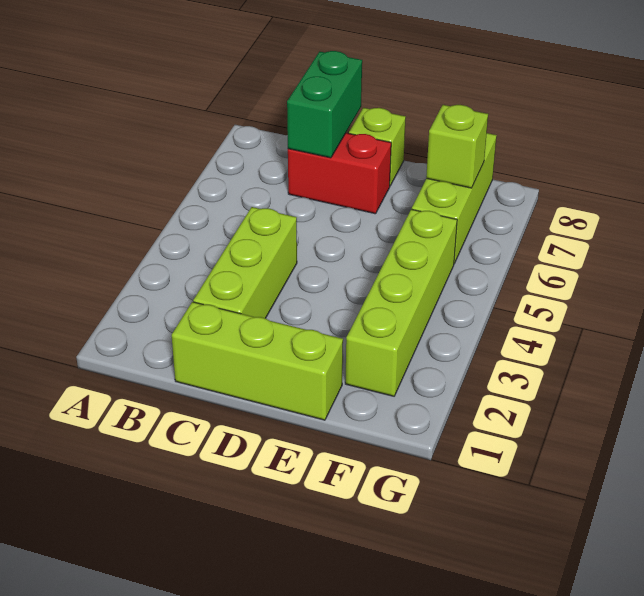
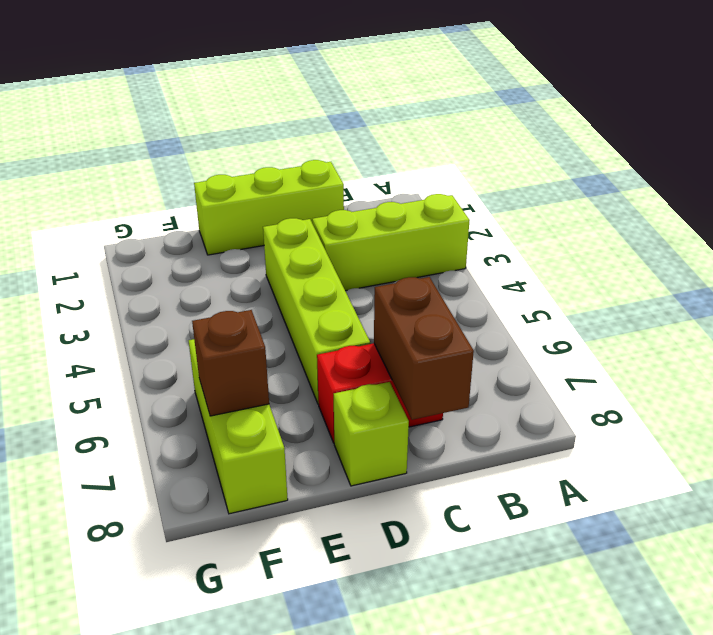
lime 1x3 brick [193,207,297,318] -> lime 1x3 brick turned to [312,194,470,291]
green 1x2 brick [287,51,362,158] -> brown 1x2 brick [374,277,474,420]
lime 1x4 brick [345,209,457,396] -> lime 1x4 brick moved to [263,218,370,404]
lime 1x1 brick [426,105,488,188] -> brown 1x1 brick [192,310,269,416]

